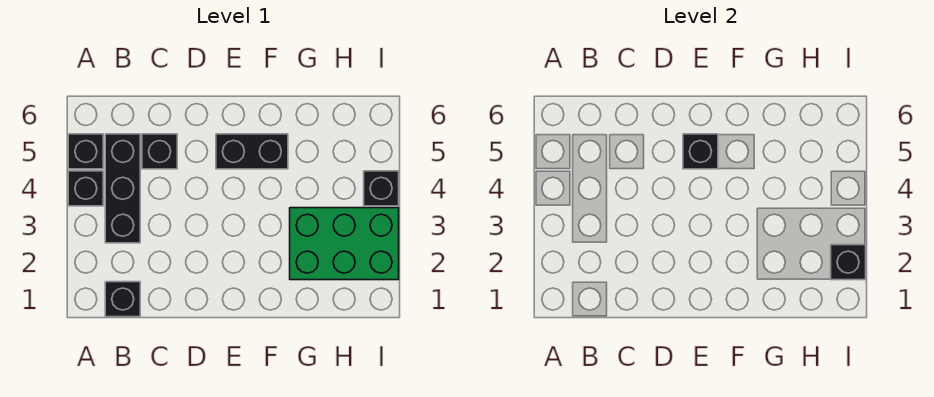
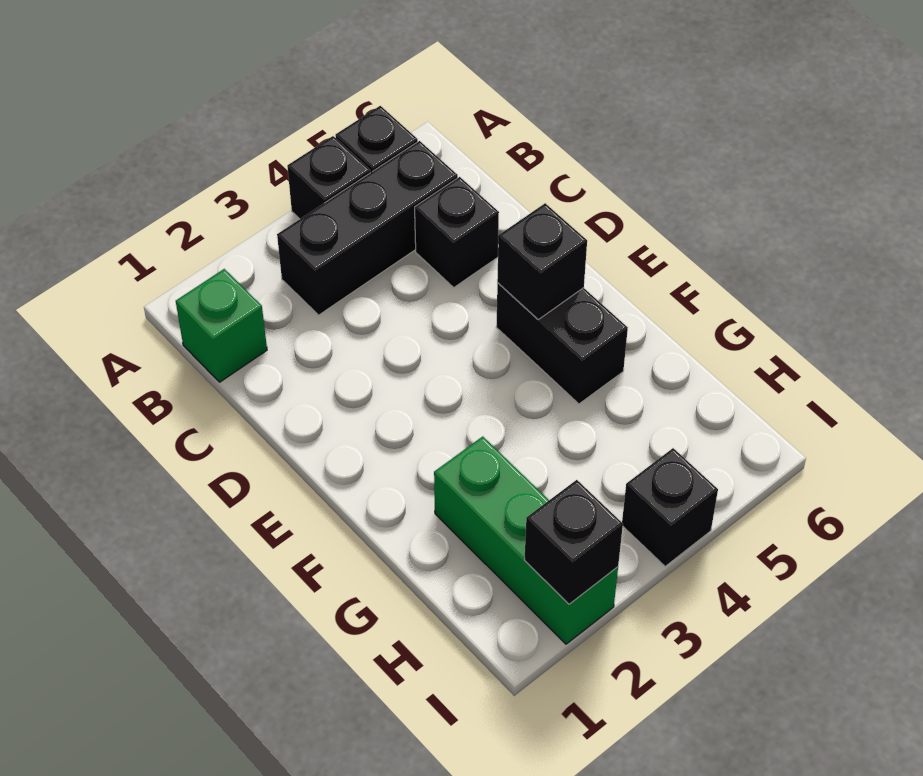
black 1x1 brick [105,282,140,317] -> green 1x1 brick [176,269,267,382]
green 2x3 brick [290,208,399,280] -> green 1x3 brick [434,437,618,644]

